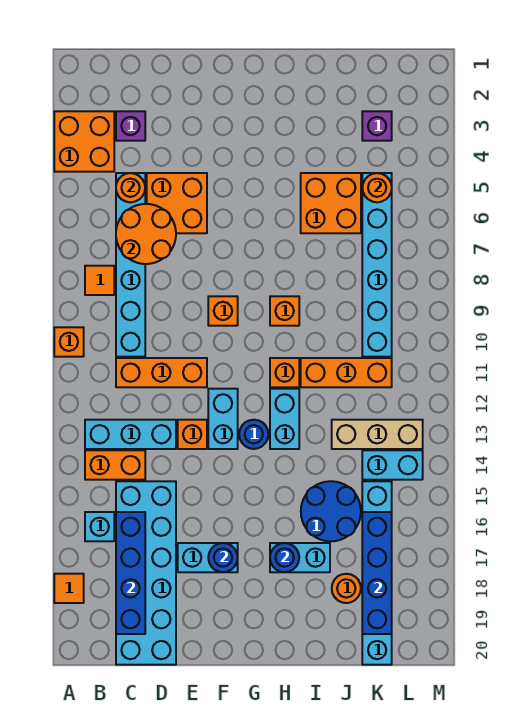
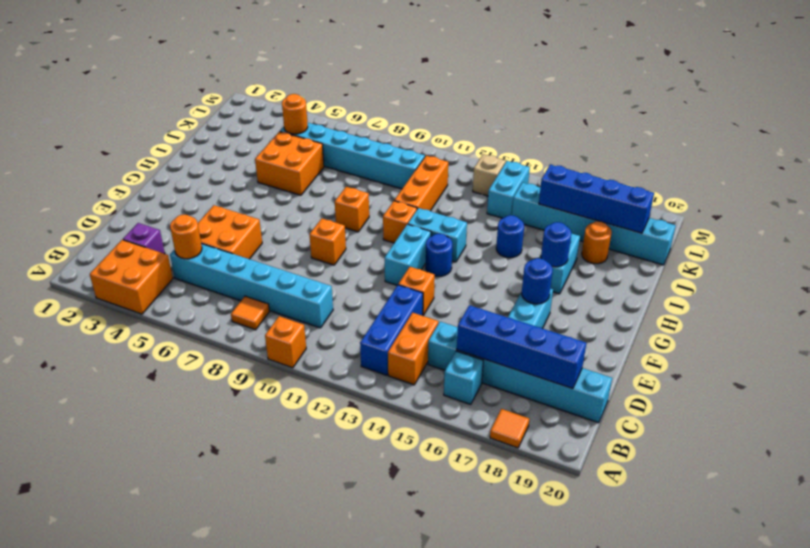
cyan 1x3 brick [85,420,176,449] -> blue 1x3 brick [360,285,423,375]
orange 2x2 round brick [116,204,176,264] -> none
orange 1x3 brick [116,358,207,387] -> none
cyan 2x6 brick [116,481,176,665] -> cyan 1x6 brick [428,322,612,423]
cyan 1x2 brick [208,389,238,449] -> cyan 1x2 brick turned to [384,224,431,285]
blue 2x2 round brick [301,481,361,541] -> blue 1x1 round brick [496,215,524,258]
tan 1x3 brick [332,420,423,449] -> tan 1x1 brick [473,154,506,196]
purple 1x1 brick [362,111,392,141] -> none

